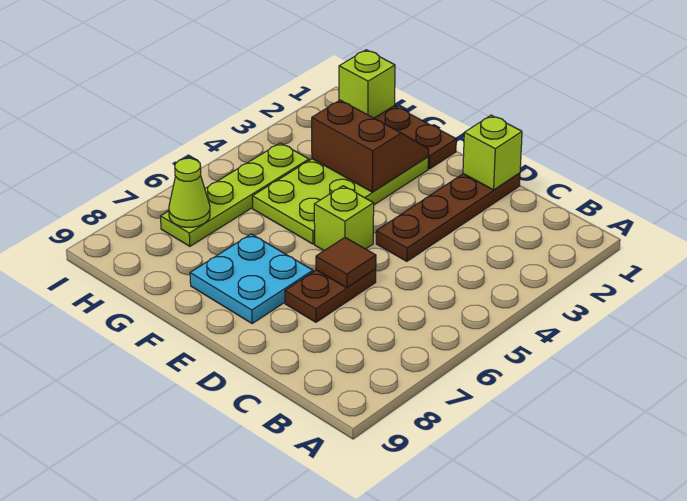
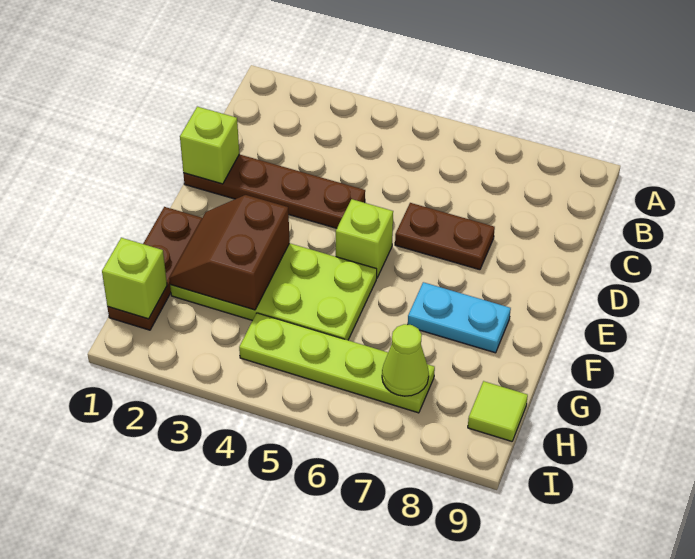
brown 1x1 tile [316,238,376,288] -> none
cyan 2x2 plate [190,234,313,324] -> cyan 1x2 plate [408,282,511,353]
none -> lime 1x1 tile [468,381,528,441]

